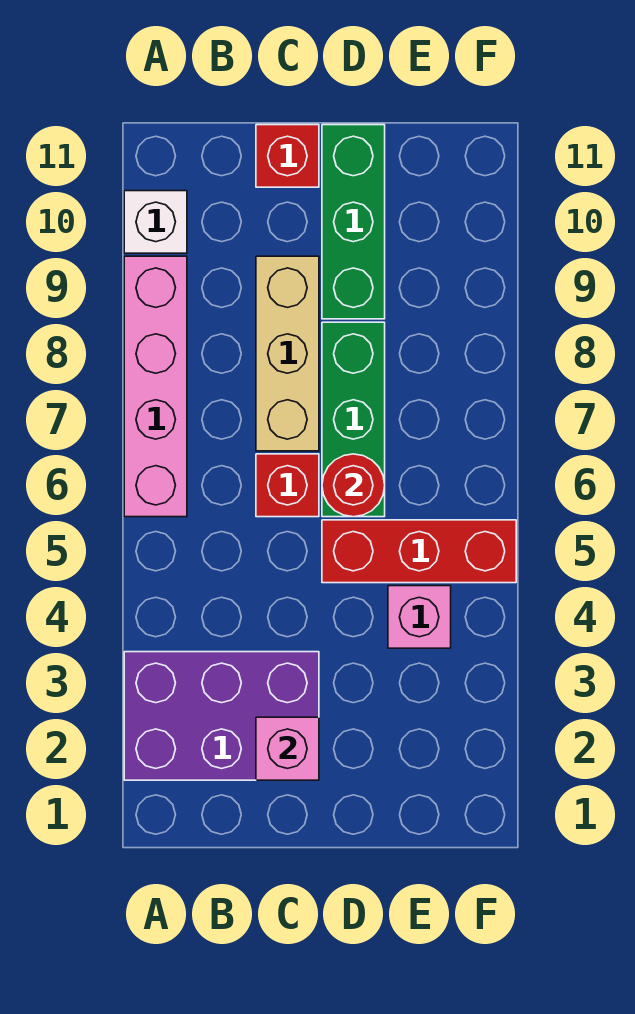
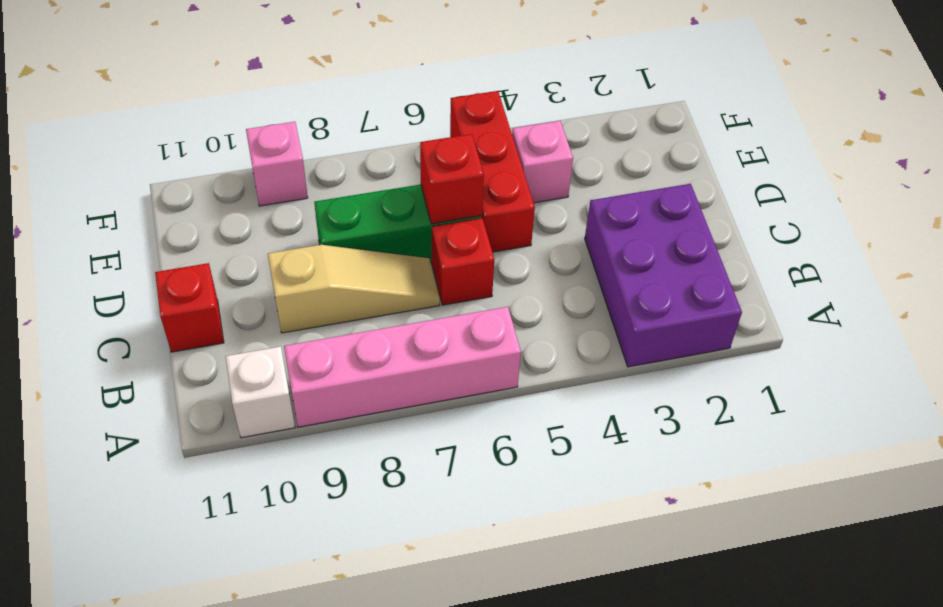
pink 1x1 brick [256,717,319,780] -> pink 1x1 brick moved to [246,122,308,206]
tan 1x3 brick [256,256,319,451] -> tan 1x3 slope [268,245,440,333]
red 1x1 round brick [322,454,385,517] -> red 1x1 brick [420,134,484,224]
green 1x3 brick [322,125,385,319] -> none

